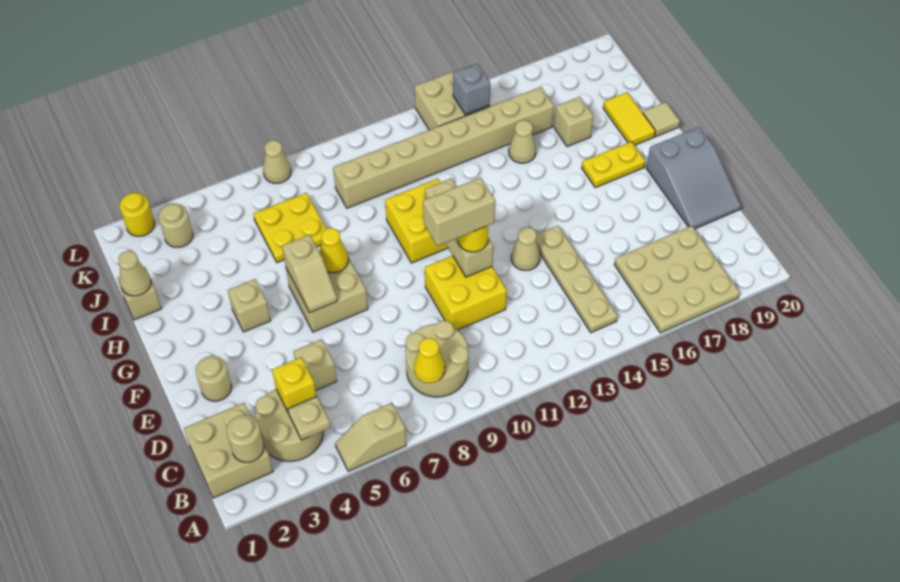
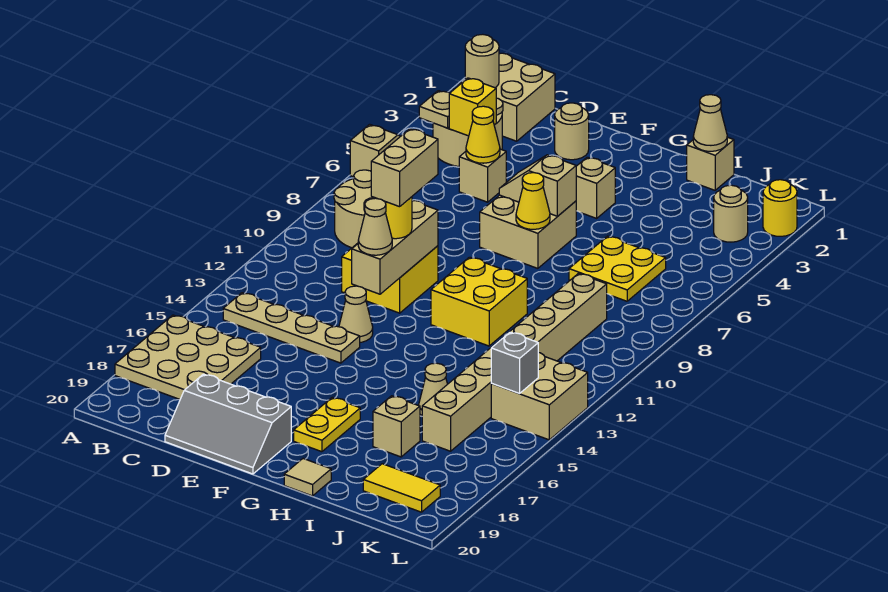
yellow 1x1 cone [414,338,445,383] -> yellow 1x1 cone moved to [466,106,500,163]
grey 2x3 slope [646,127,741,229] -> grey 2x3 slope turned to [165,374,291,474]
tan 1x3 brick [425,179,493,277] -> tan 1x3 brick turned to [352,201,438,294]
yellow 1x2 tile [603,92,655,145] -> yellow 1x2 tile moved to [363,464,440,512]
tan 1x1 cone [263,140,291,183] -> tan 1x1 cone moved to [358,198,392,255]

